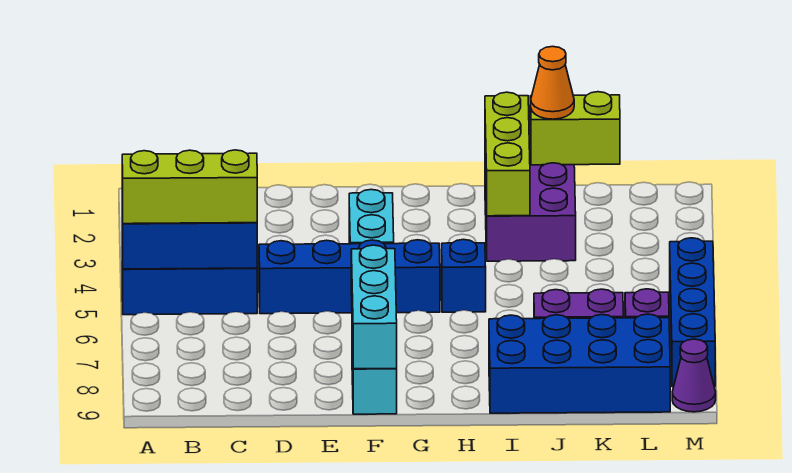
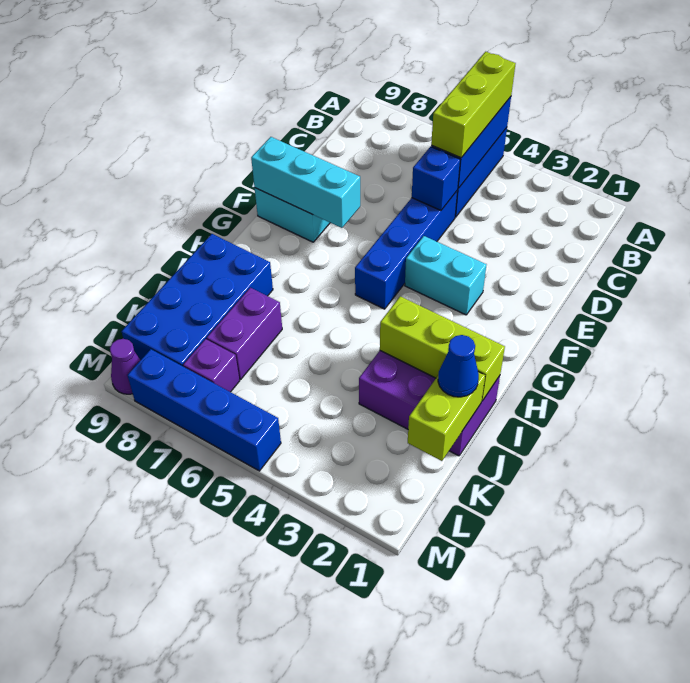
blue 1x1 brick [442,239,486,312] -> blue 1x1 brick moved to [412,147,460,210]
orange 1x1 cone [531,46,574,119] -> blue 1x1 cone [438,335,479,397]

